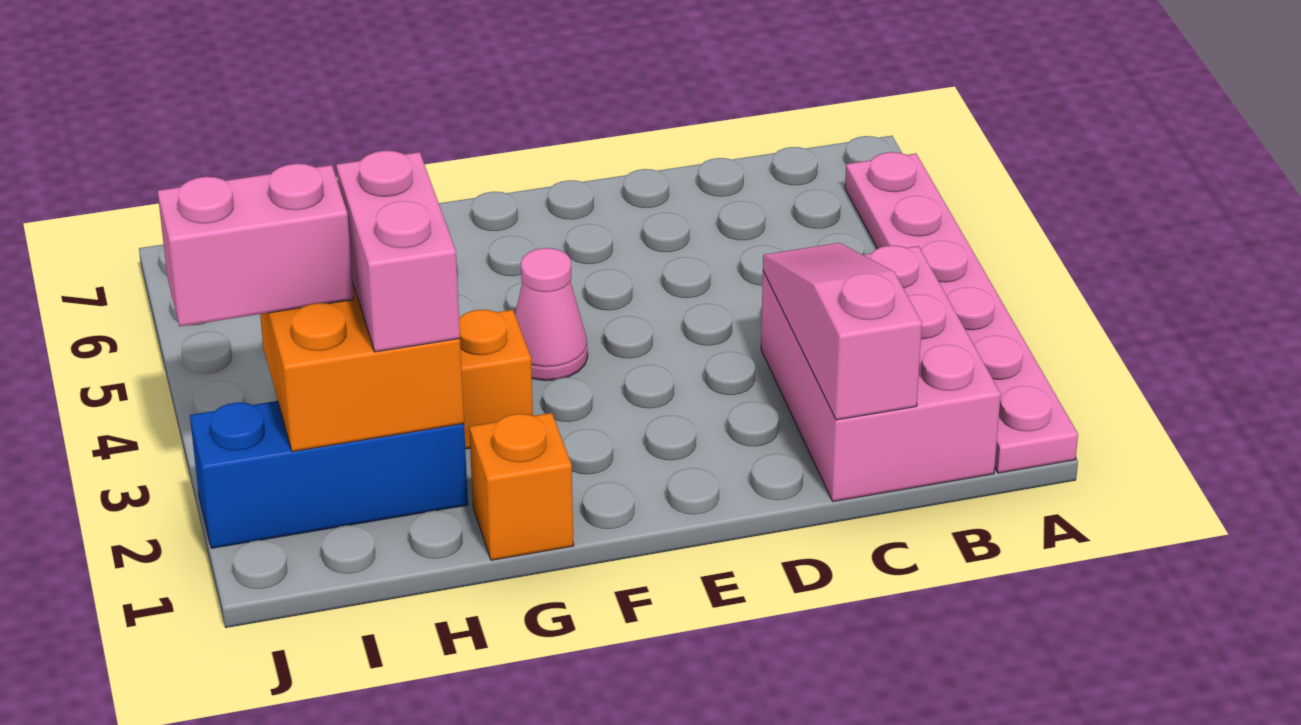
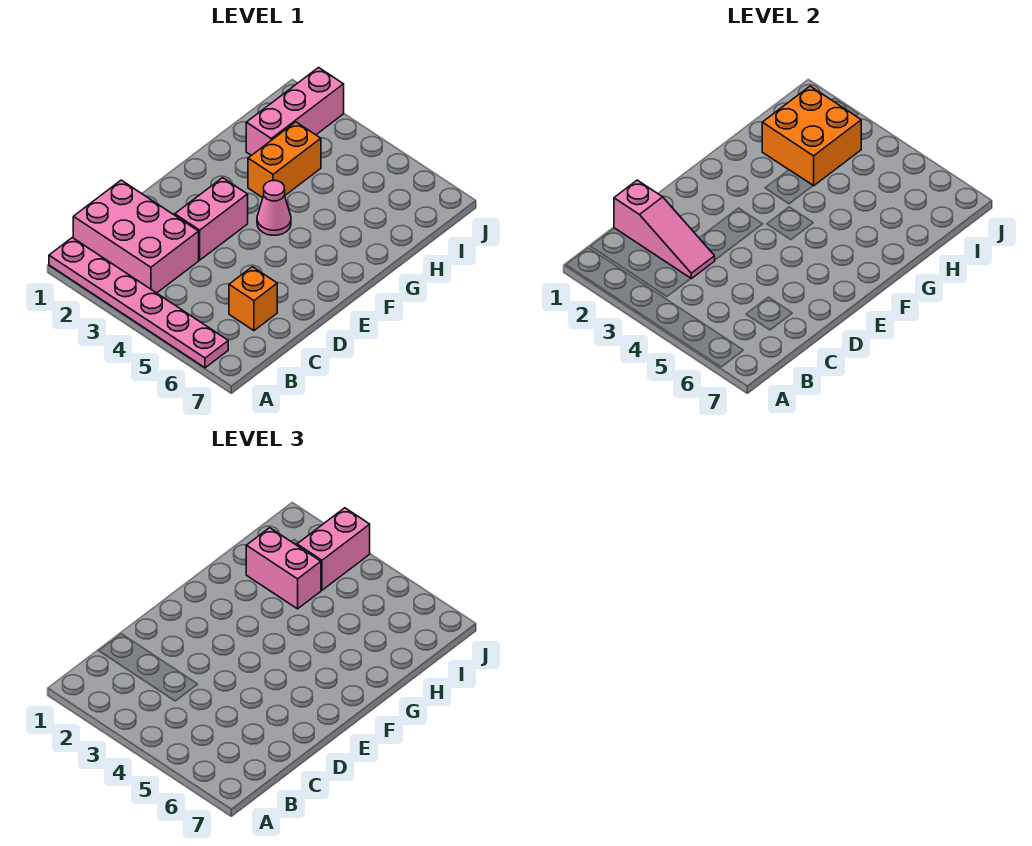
none -> pink 1x2 brick [175,178,248,260]
orange 1x1 brick [469,413,574,560] -> orange 1x1 brick moved to [229,267,277,331]
blue 1x3 brick [190,401,468,548] -> pink 1x3 brick [246,68,344,156]

